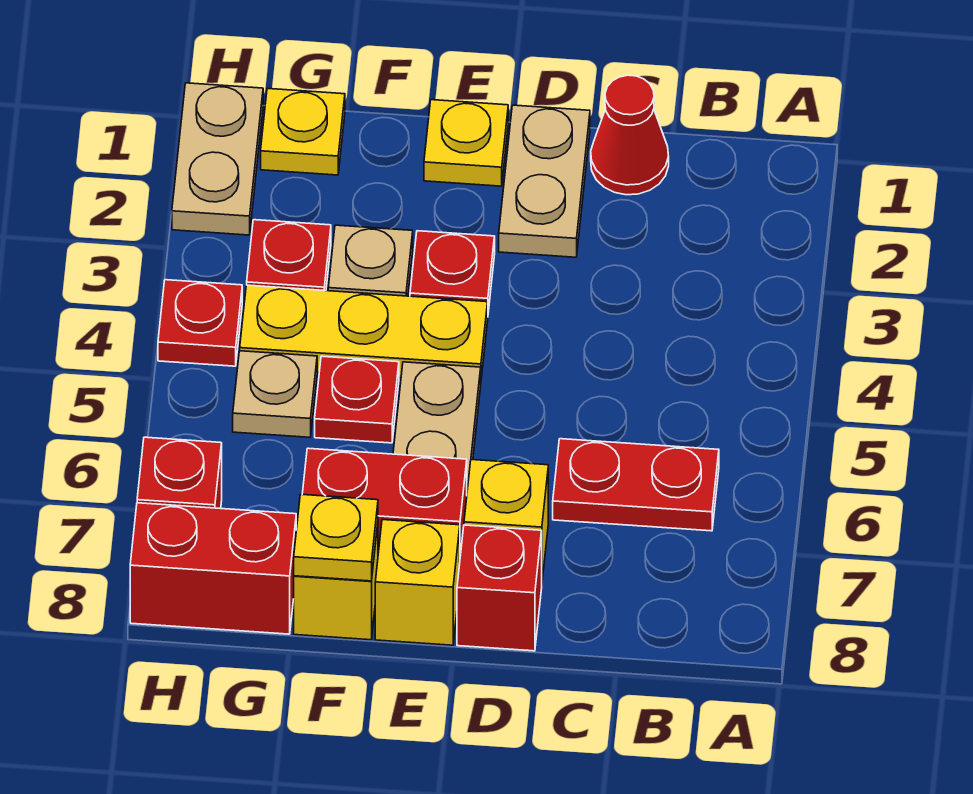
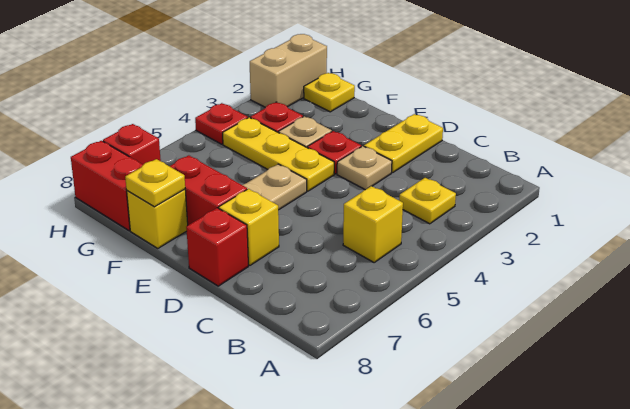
red 1x2 plate [553,439,719,531] -> none
red 1x1 cone [591,75,669,195] -> none
tan 1x2 plate [499,105,590,257] -> yellow 1x2 plate [364,114,443,173]
yellow 1x1 plate [424,100,508,186] -> yellow 1x1 plate moved to [399,178,456,224]
yellow 1x1 brick [375,520,460,645] -> yellow 1x1 brick moved to [343,186,403,262]
red 1x1 plate [315,356,399,443] -> none
tan 1x1 plate [233,351,317,437] -> tan 1x1 plate moved to [337,146,392,190]
tan 1x2 plate [172,83,263,235] -> tan 1x2 brick [250,34,327,107]

